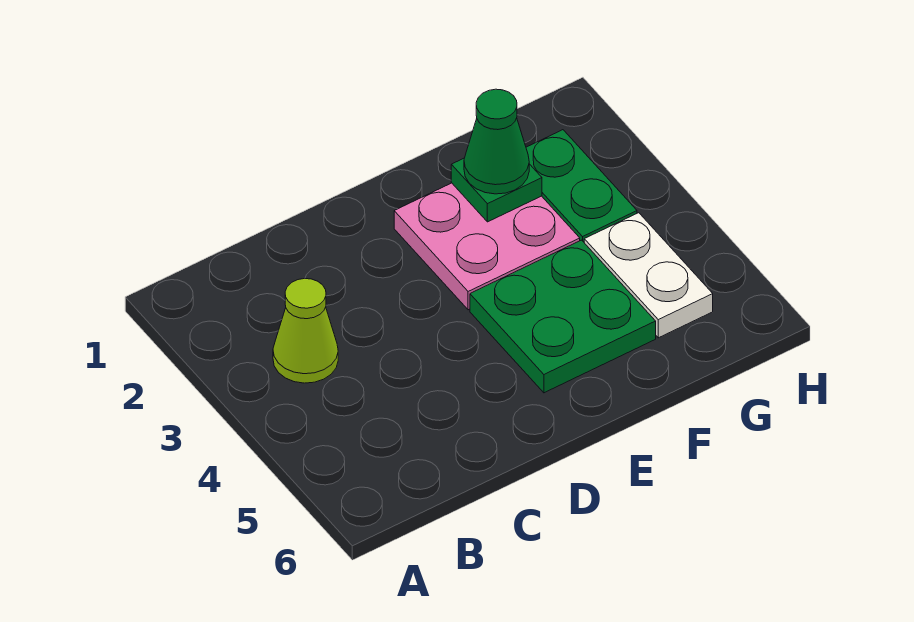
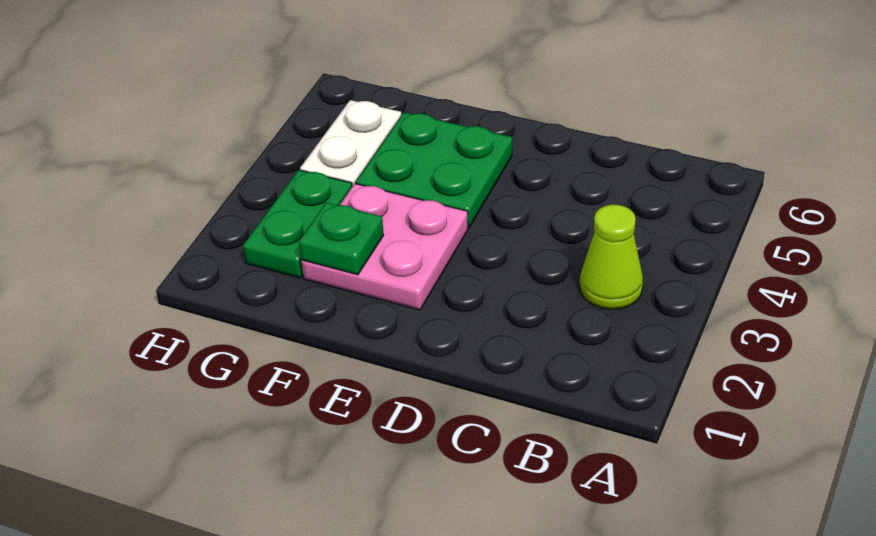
green 1x1 cone [464,89,529,194] -> none

